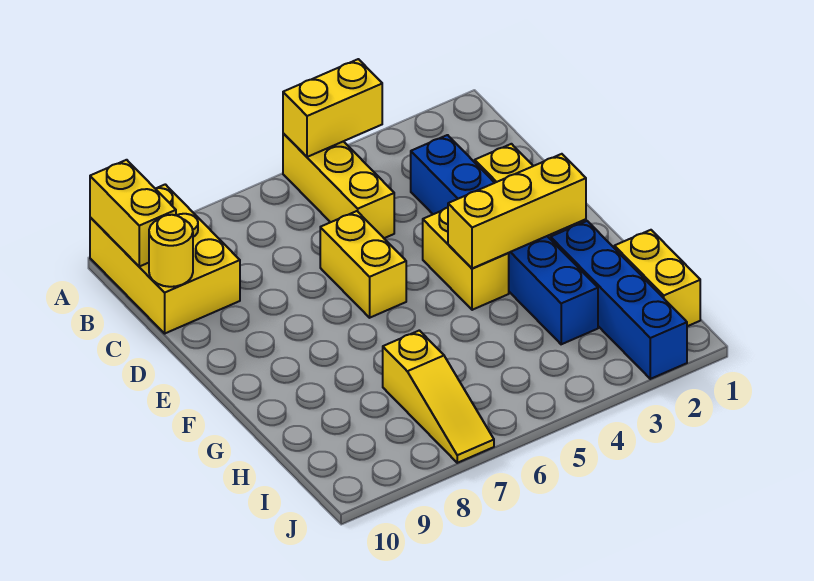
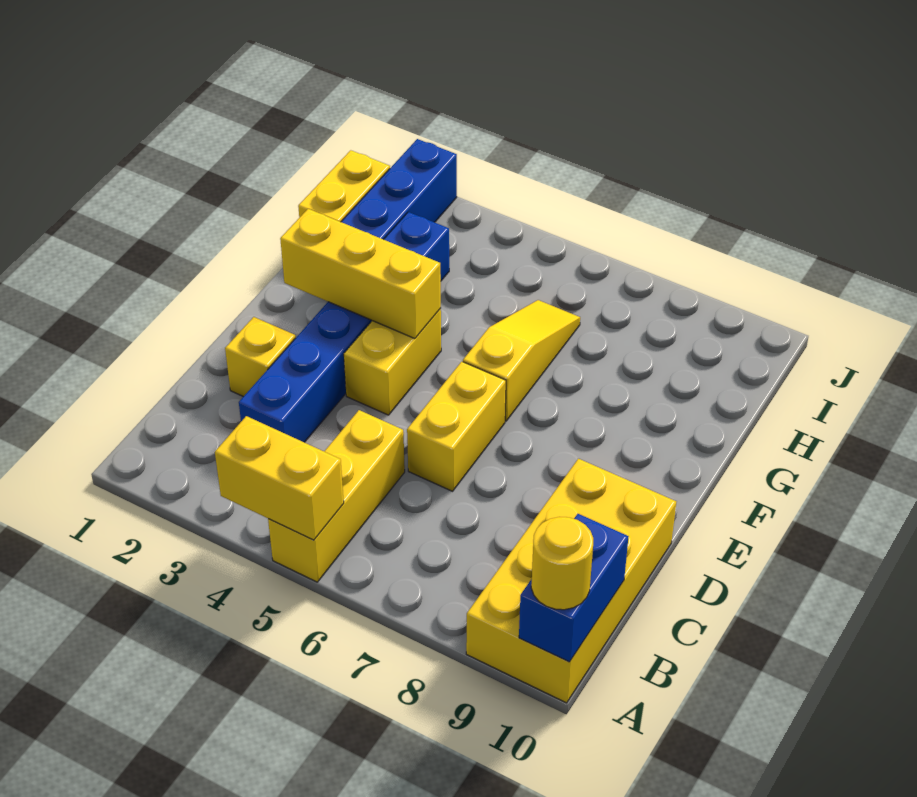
yellow 2x3 brick [90,184,240,333] -> yellow 2x4 brick [466,459,676,703]
yellow 1x2 brick [90,160,176,266] -> blue 1x2 brick [519,514,629,662]
yellow 1x1 round brick [149,215,193,287] -> yellow 1x1 round brick moved to [531,517,593,610]
yellow 1x3 slope [383,330,494,463] -> yellow 1x3 slope moved to [463,300,580,421]

